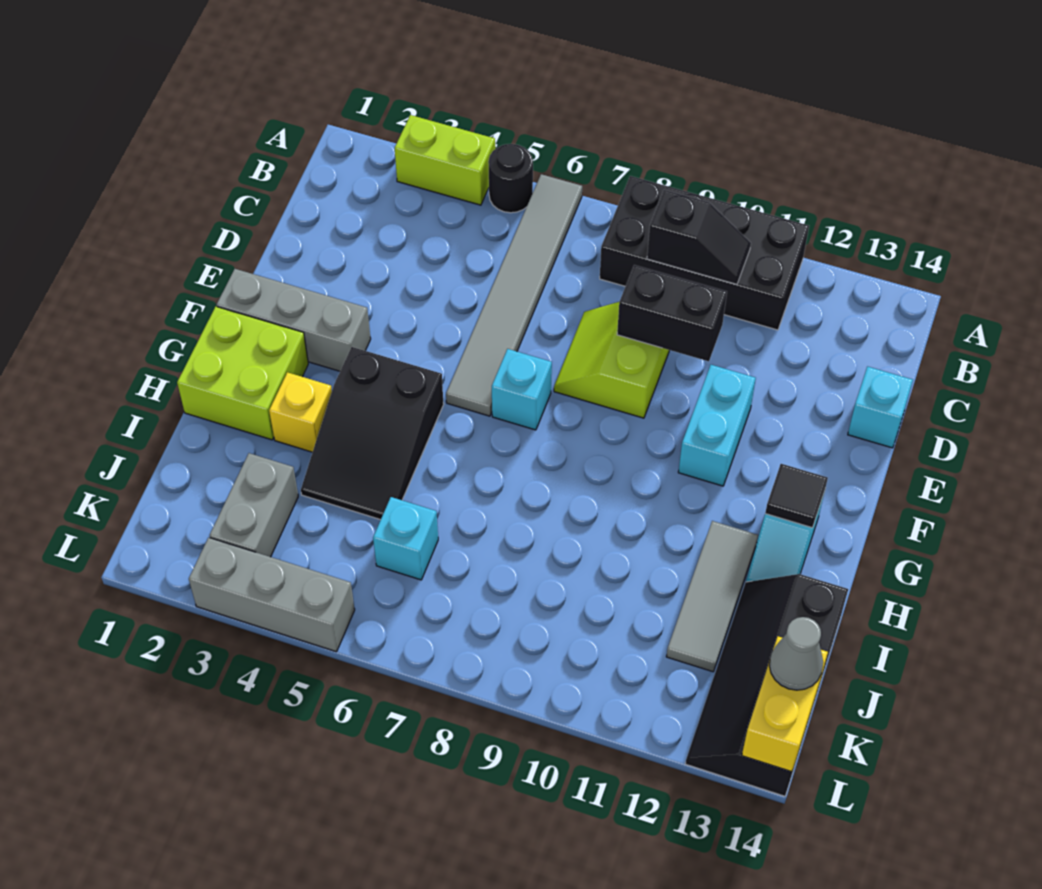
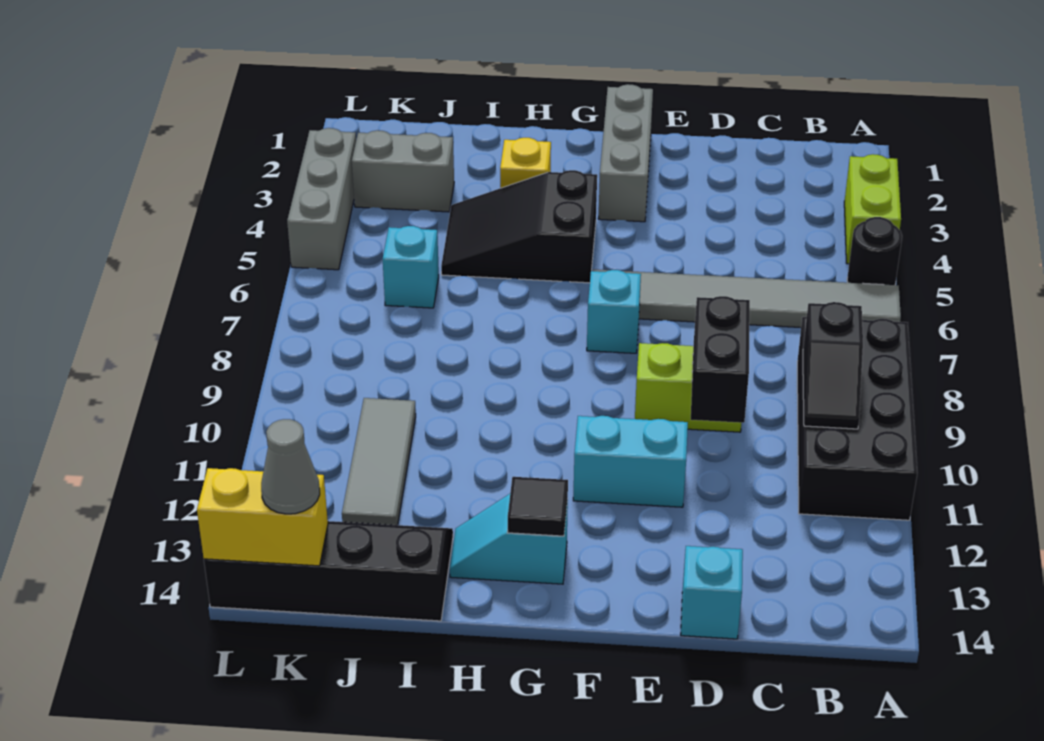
lime 2x2 brick [177,307,308,440] -> none
grey 1x3 tile [666,521,758,672] -> grey 1x3 tile turned to [342,398,416,525]

